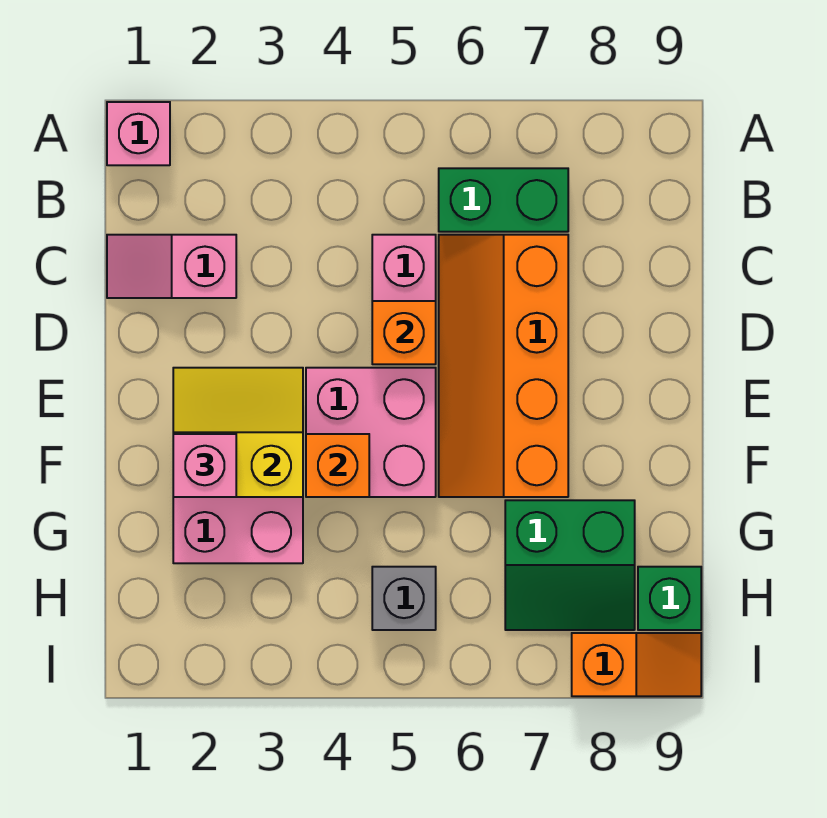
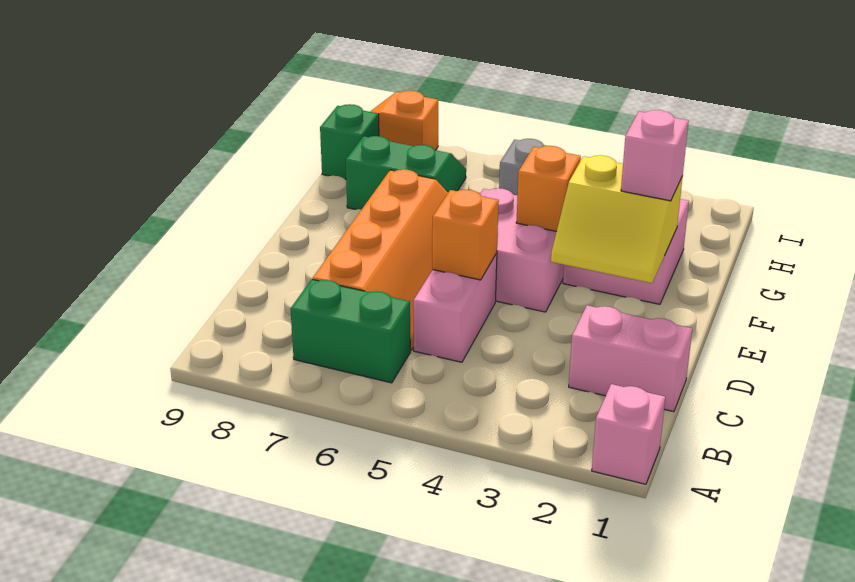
pink 1x2 slope [107,235,236,298] -> pink 1x2 brick [569,305,692,412]

